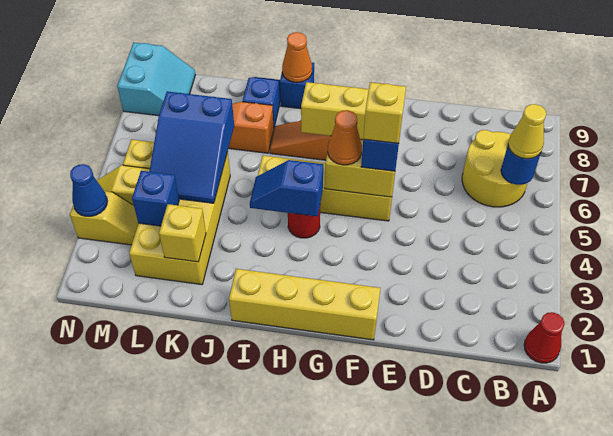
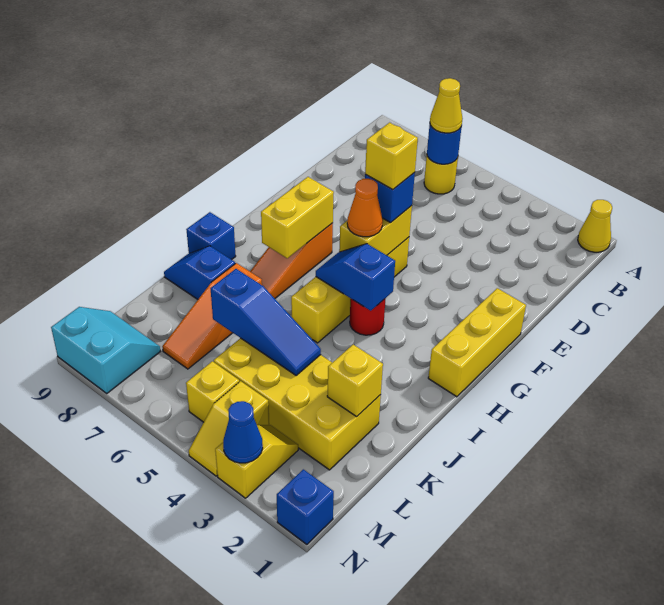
red 1x1 cone [524,312,565,363] -> yellow 1x1 cone [578,200,612,252]
yellow 2x2 round brick [462,130,527,207] -> yellow 1x1 round brick [424,156,458,194]
yellow 1x4 brick [229,269,380,340] -> yellow 1x3 brick [428,288,526,397]
blue 1x2 slope [250,160,323,217] -> blue 1x2 slope turned to [316,244,395,311]
orange 1x1 cone [282,32,312,82] -> none
blue 2x3 slope [149,91,234,203] -> blue 1x3 slope [211,269,321,375]
blue 1x1 brick [132,171,179,226] -> blue 1x1 brick moved to [277,469,334,544]

